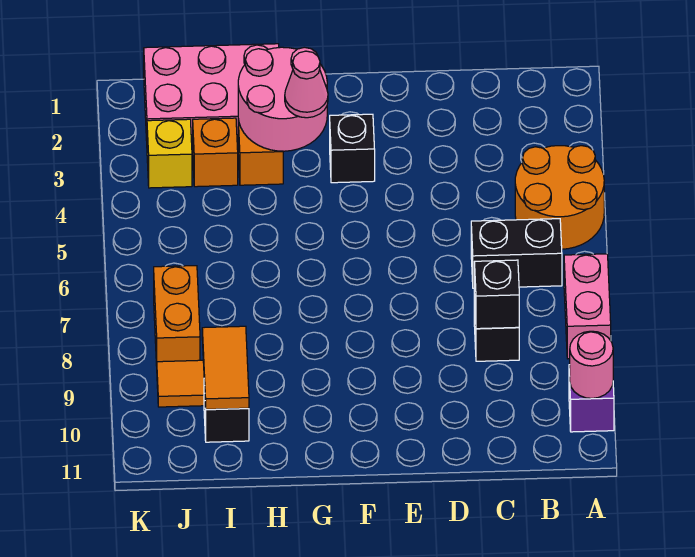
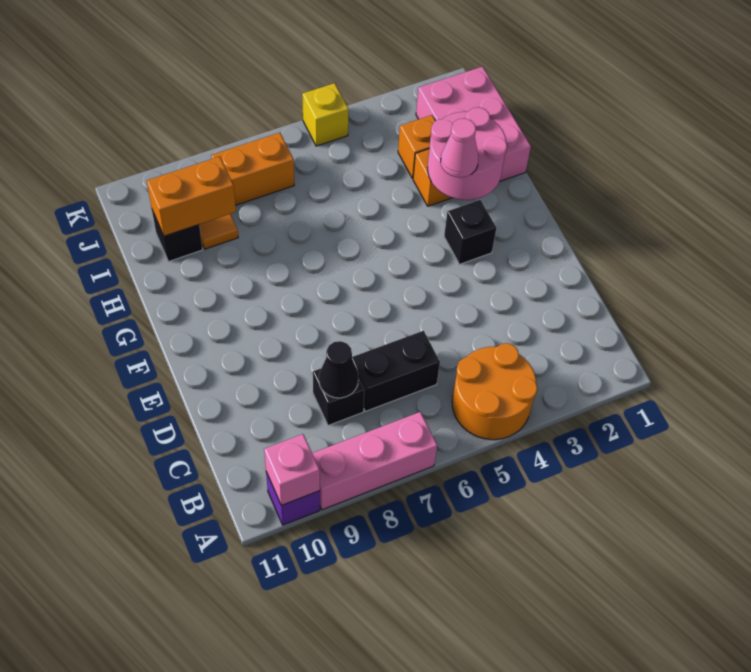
pink 1x2 brick [564,254,611,359] -> pink 1x3 brick [312,412,437,510]
pink 1x1 round brick [570,331,613,398] -> pink 1x1 brick [264,434,320,505]
black 1x2 brick [471,219,562,288] -> black 1x2 brick turned to [352,331,440,411]
black 1x1 brick [474,260,519,329] -> black 1x1 cone [319,341,358,398]
orange 1x2 tile [202,326,249,409] -> orange 1x2 brick [147,157,236,236]
yellow 1x1 brick [147,119,192,188] -> yellow 1x1 brick moved to [302,83,349,146]

